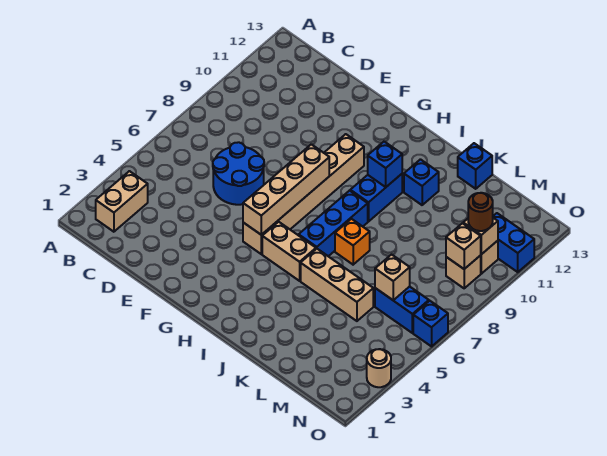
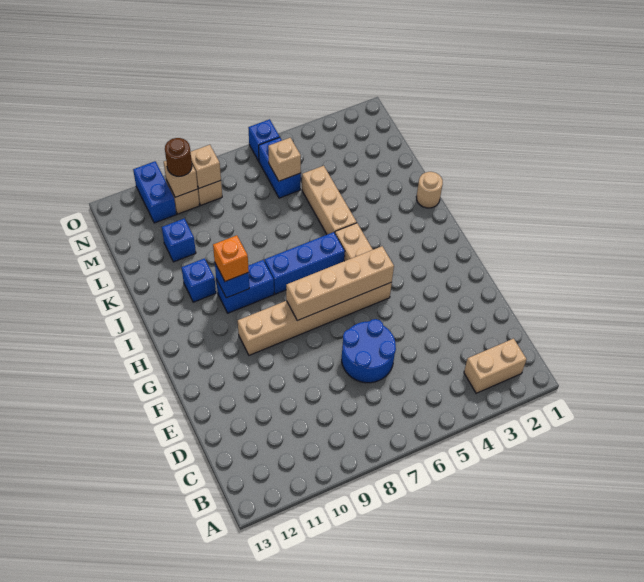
orange 1x1 brick [335,219,370,265] -> orange 1x1 brick moved to [213,235,249,281]
blue 1x1 brick [458,143,492,189] -> blue 1x1 brick moved to [162,219,196,262]
tan 1x1 round brick [367,349,391,387] -> tan 1x1 round brick moved to [416,172,443,208]

